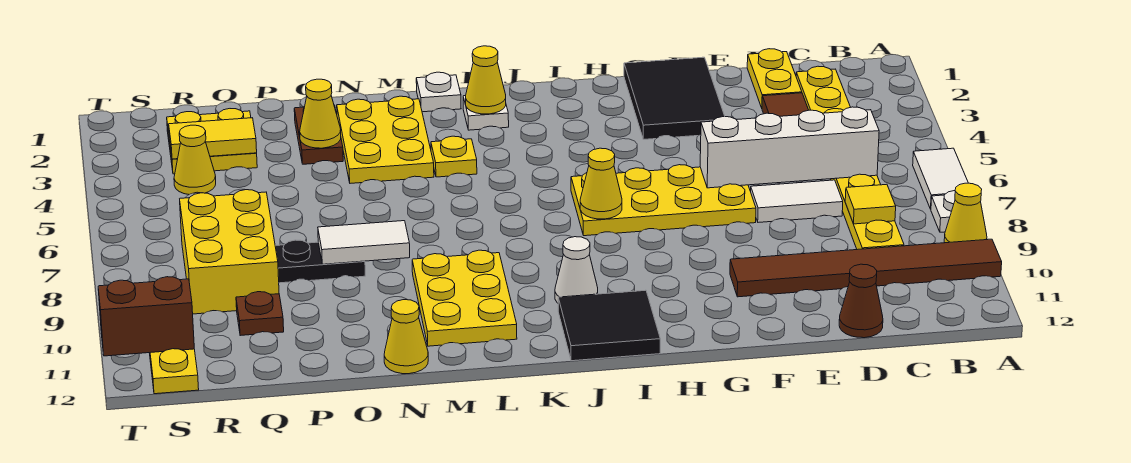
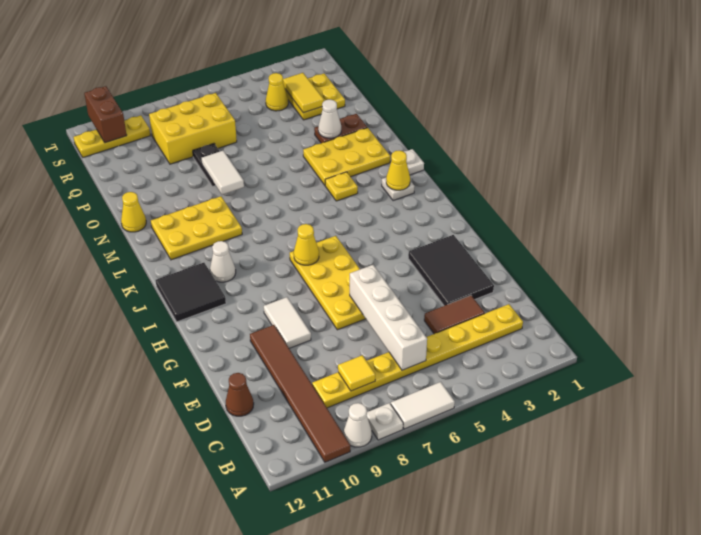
yellow 1x1 cone [944,183,987,243] -> white 1x1 cone [344,403,372,447]
yellow 1x2 plate [747,49,802,108] -> none
white 1x2 tile [751,180,843,222] -> white 1x2 tile moved to [264,297,311,348]
black 2x3 tile [624,57,725,140] -> black 2x3 tile turned to [408,235,494,306]
yellow 1x1 cone [300,79,341,148] -> white 1x1 cone [318,100,341,138]
brown 1x1 plate [236,292,284,336] -> none

